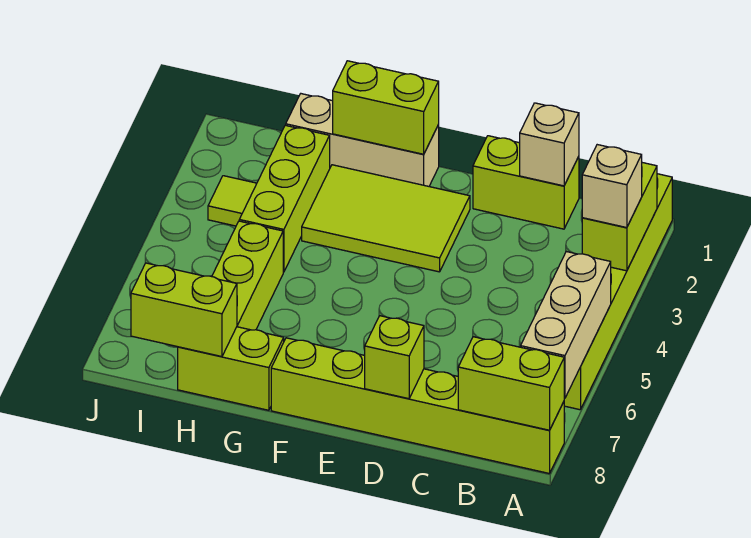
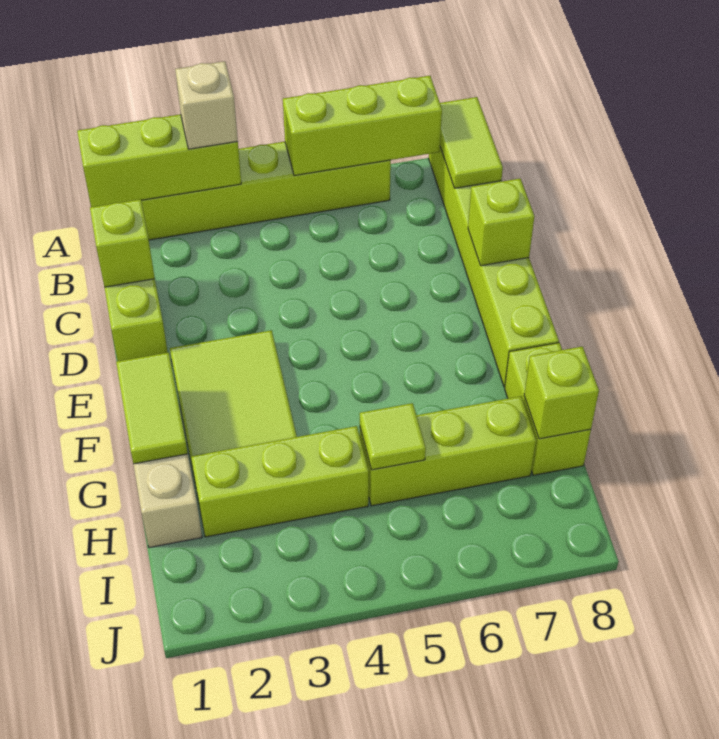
lime 1x2 brick [582,163,657,271] -> lime 1x3 brick [77,114,241,207]
tan 1x3 brick [521,252,611,398] -> lime 1x3 brick [283,76,442,176]
lime 1x2 brick [458,337,564,430] -> lime 1x2 tile [440,97,503,188]
tan 1x1 brick [520,103,579,186] -> lime 1x1 brick [90,199,155,287]
lime 1x2 brick [333,61,439,154] -> lime 1x2 tile [116,353,188,464]
lime 1x2 brick [131,263,237,357] -> lime 1x1 brick [524,346,599,439]
lime 1x1 tile [208,176,257,226] -> lime 1x1 tile moved to [360,403,426,470]

